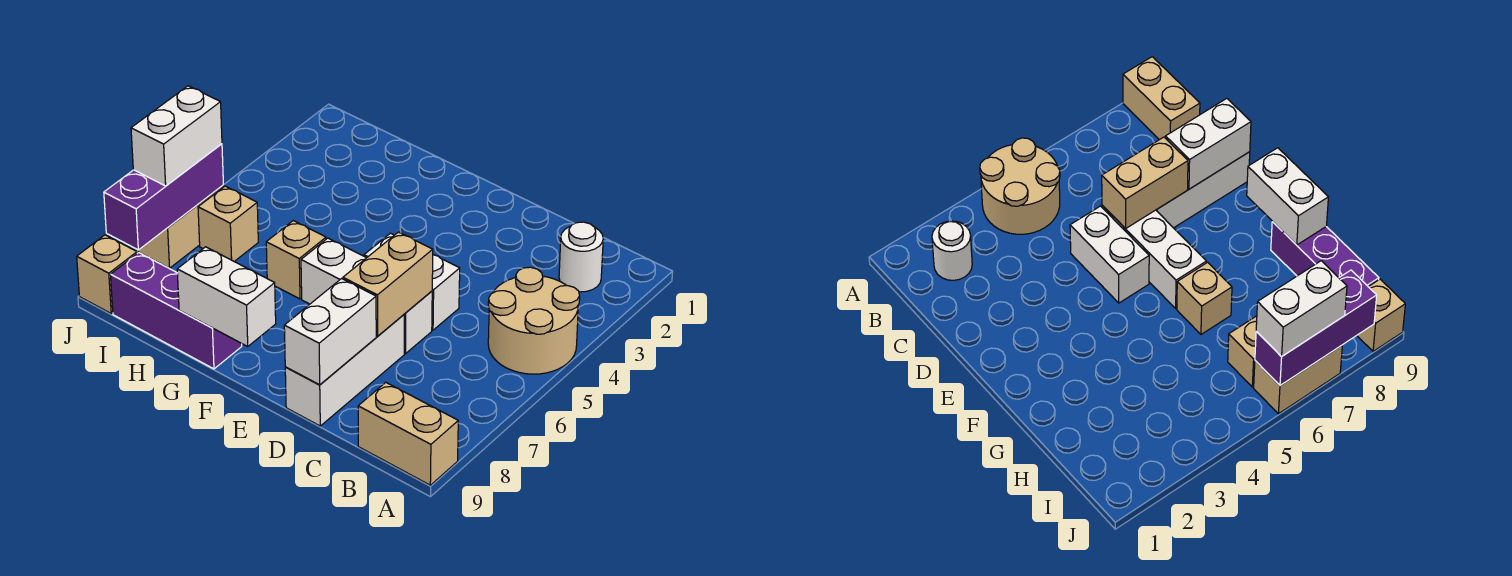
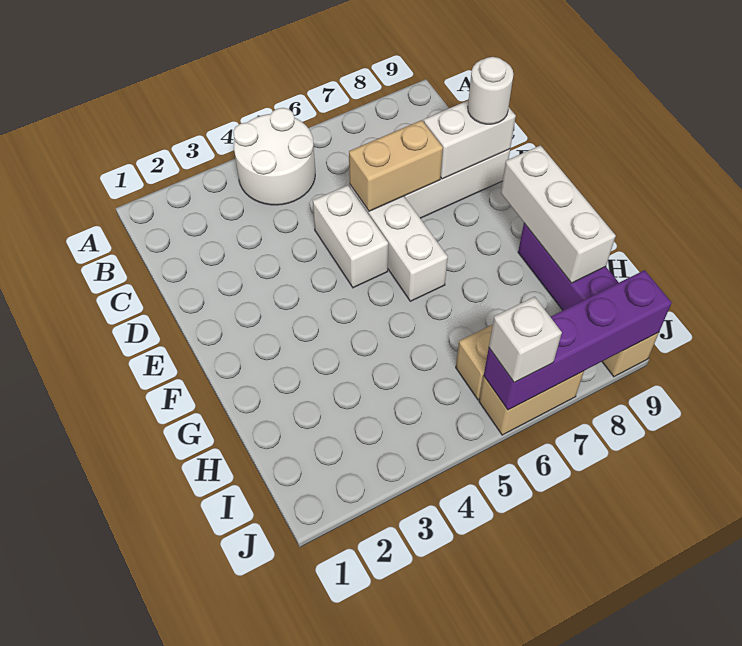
tan 2x2 round brick [488,267,580,374] -> white 2x2 round brick [233,108,315,205]
tan 1x2 brick [358,383,458,485] -> none
white 1x1 round brick [559,222,603,292] -> white 1x1 round brick moved to [468,57,513,124]
white 1x2 brick [177,247,276,346] -> white 1x3 brick [501,145,616,283]
tan 1x1 brick [266,221,326,299] -> none
purple 1x3 brick [104,144,223,250] -> purple 1x4 brick [484,270,672,410]
white 1x2 brick [131,86,222,186] -> white 1x1 brick [489,297,562,383]

